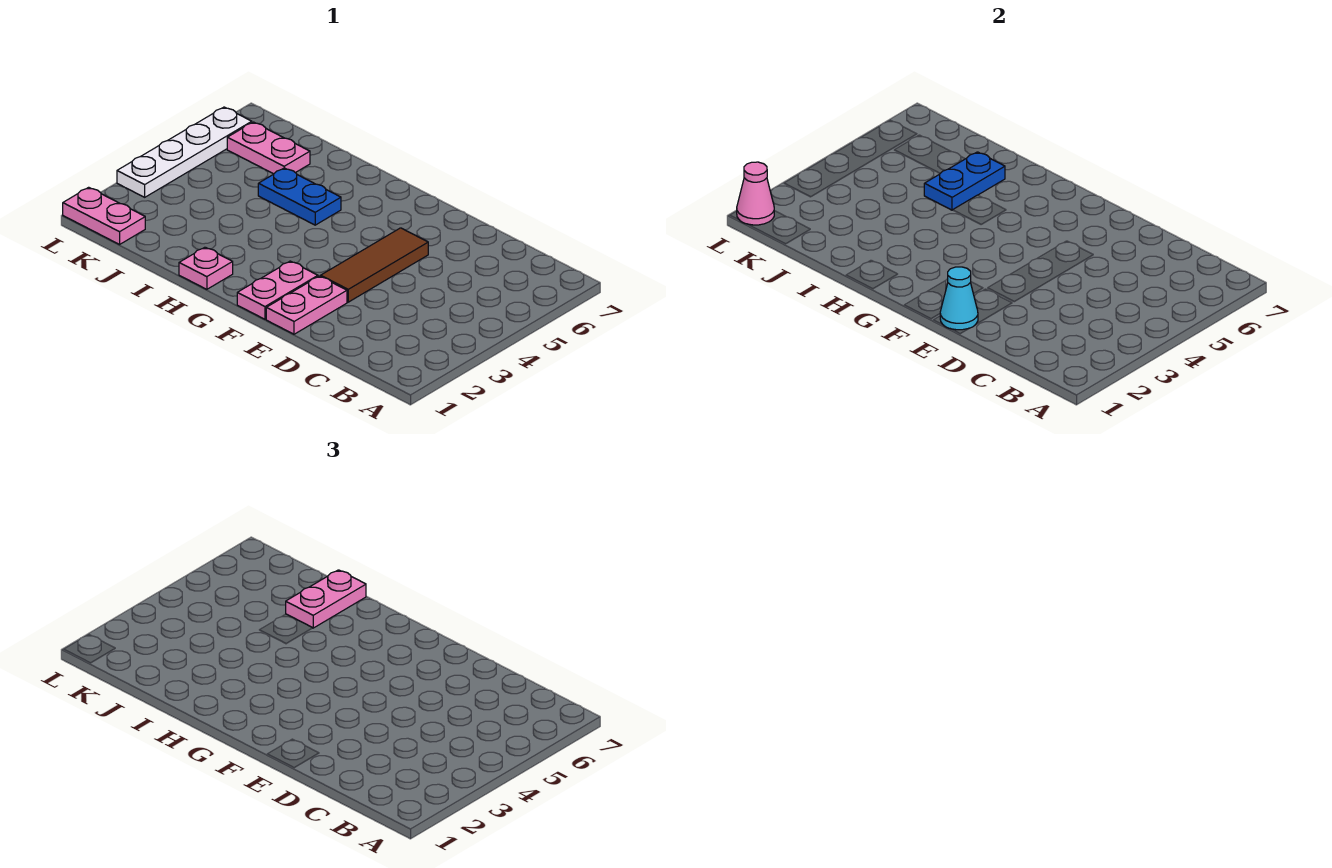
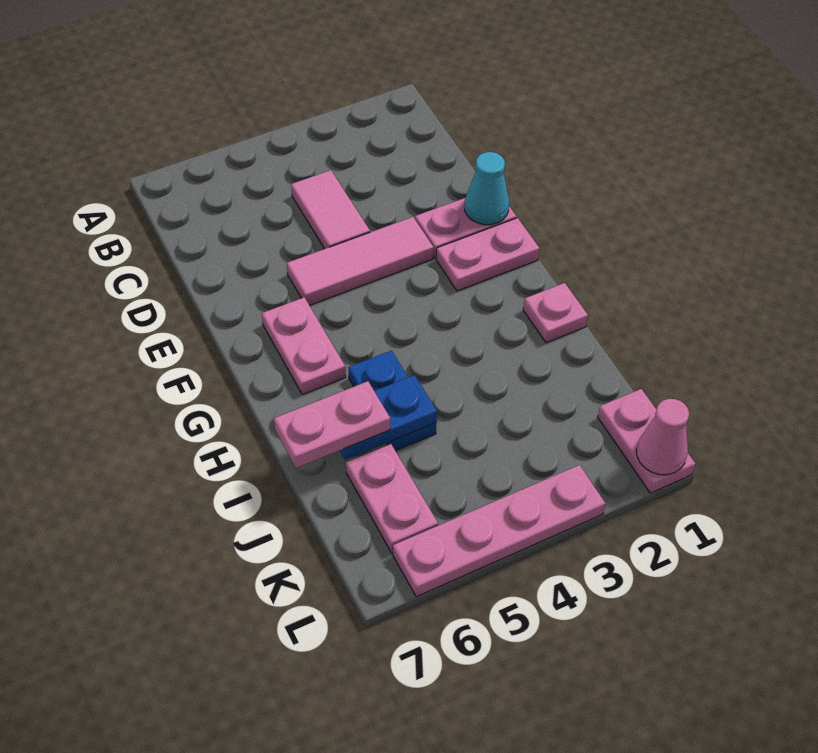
none -> pink 1x2 tile [291,170,370,249]
brown 1x3 tile [321,228,428,302] -> pink 1x3 tile [287,217,434,305]
none -> pink 1x2 plate [262,298,346,395]
white 1x4 plate [117,107,252,197] -> pink 1x4 plate [393,465,605,597]

